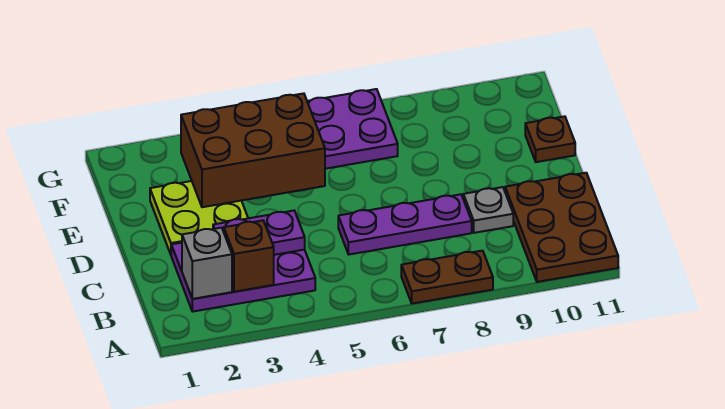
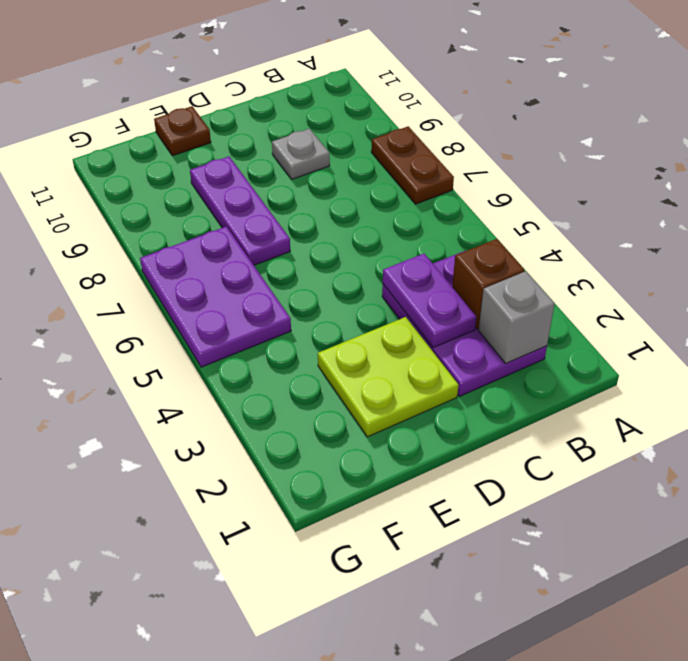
brown 2x3 plate [505,173,618,282] -> none
purple 1x3 plate [338,194,472,254] -> purple 1x3 plate moved to [190,156,290,265]
brown 2x3 brick [181,93,325,207] -> none

